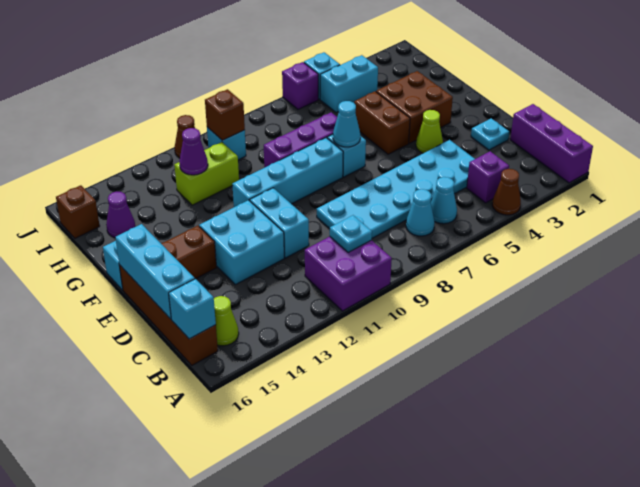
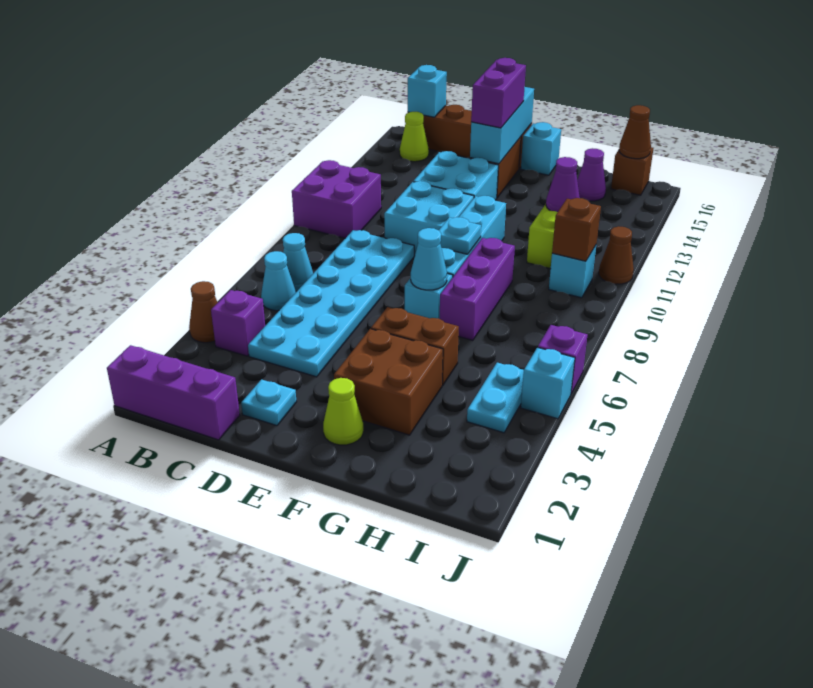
cyan 1x1 plate [330,215,372,252] -> cyan 1x1 plate moved to [439,217,481,254]
cyan 1x3 brick [115,224,195,319] -> cyan 1x3 brick turned to [470,87,534,164]
cyan 1x2 brick [250,188,309,258] -> cyan 2x2 brick [384,181,474,256]
lime 1x1 cone [416,110,443,153] -> lime 1x1 cone moved to [323,378,363,445]
none -> purple 1x2 brick [471,58,526,128]
cyan 1x2 brick [320,55,378,113] -> cyan 1x2 plate [467,363,524,433]
none -> brown 1x1 cone [619,105,651,159]

